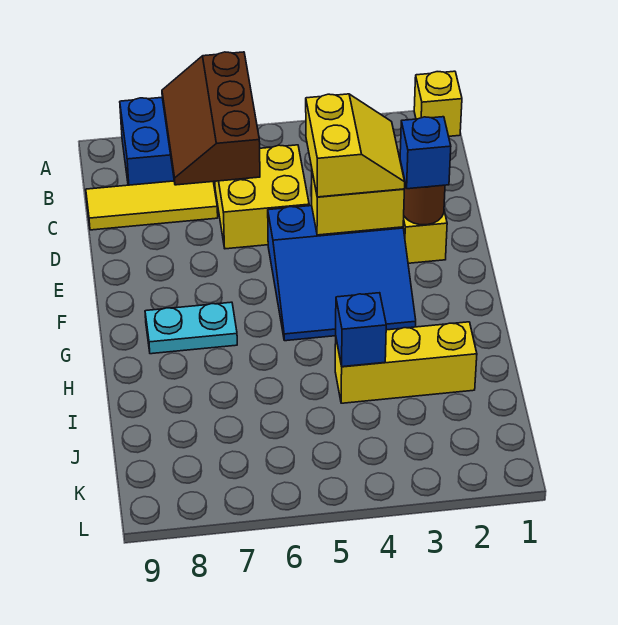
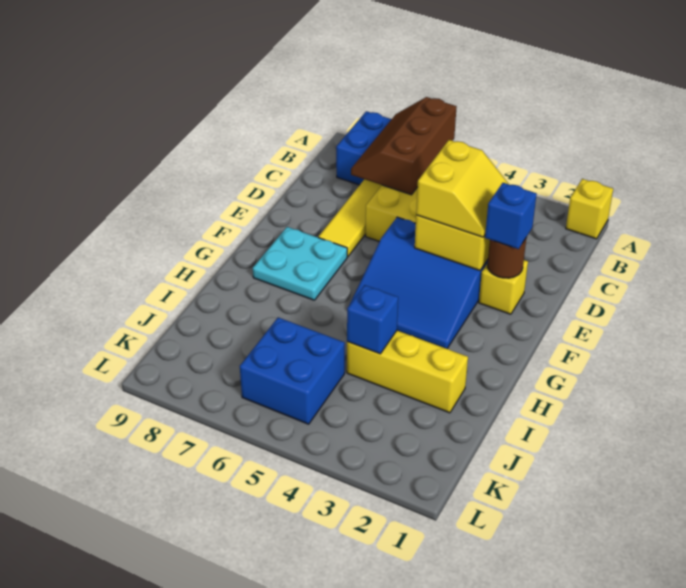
yellow 1x3 tile [86,181,218,230] -> yellow 1x3 tile turned to [318,179,382,257]
cyan 1x2 plate [145,302,237,354] -> cyan 2x2 plate [253,227,347,300]
none -> blue 2x2 brick [240,317,345,424]

